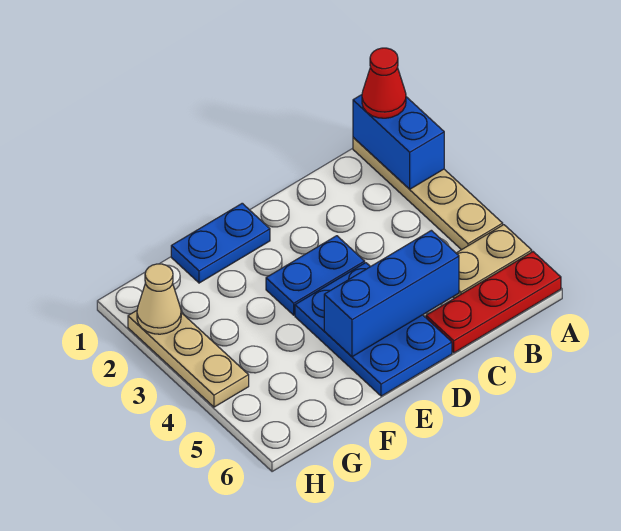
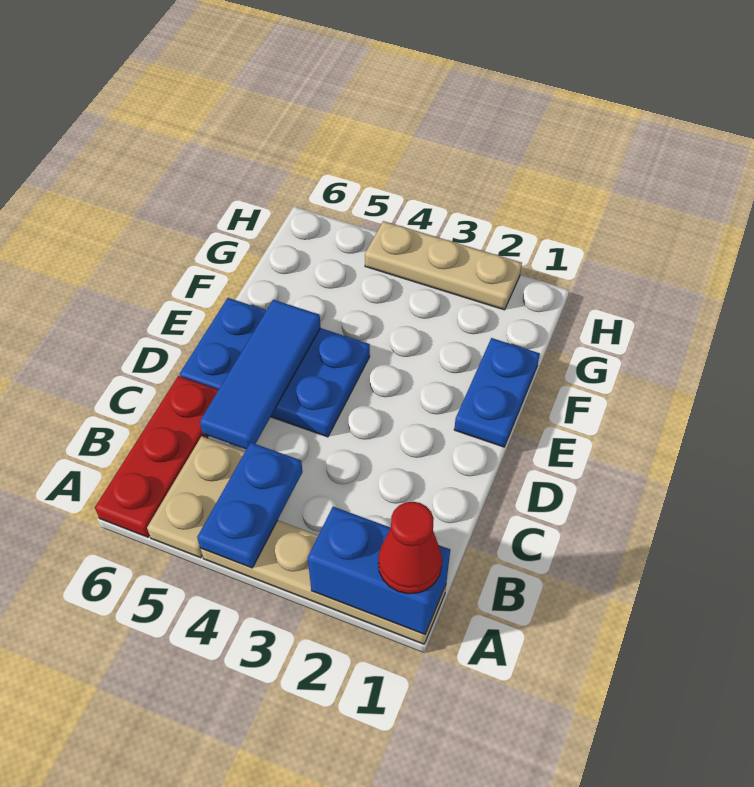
blue 1x3 brick [324,230,459,357] -> blue 1x3 tile [200,300,321,449]
blue 1x2 plate [266,236,365,315] -> blue 1x2 plate moved to [197,443,302,568]
tan 1x1 cone [137,264,181,334] -> none

